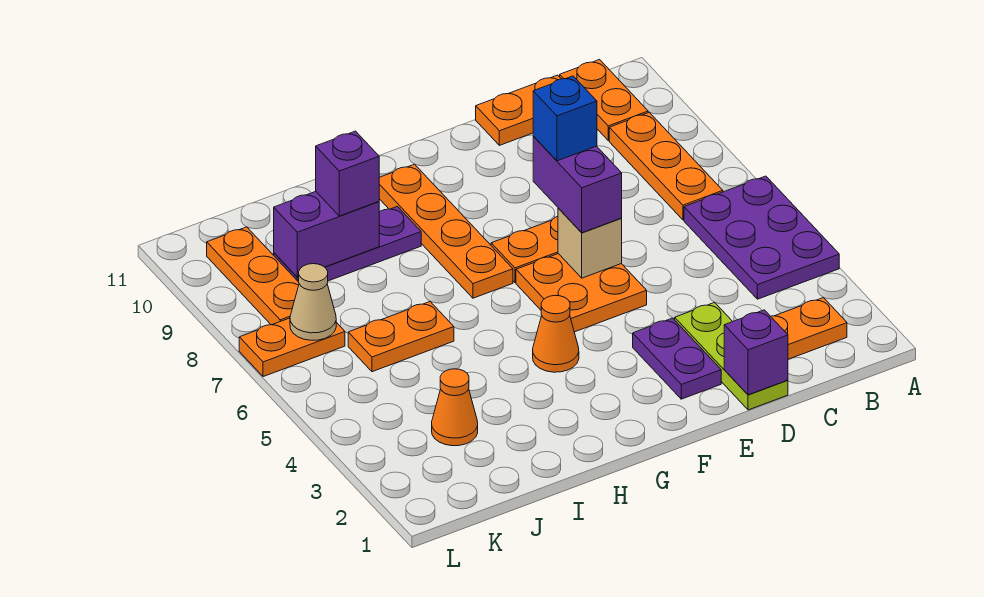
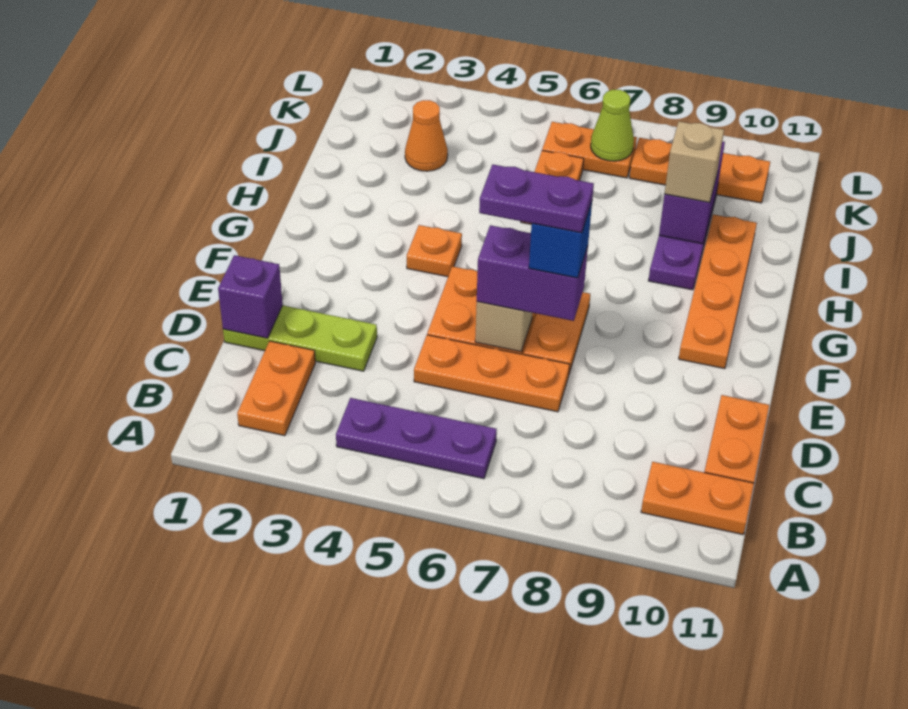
purple 2x3 plate [684,176,839,299] -> purple 1x3 plate [336,398,497,479]
orange 1x3 plate [609,112,723,220] -> orange 1x3 plate moved to [414,335,570,412]
purple 1x2 plate [633,318,721,399] -> purple 1x2 plate moved to [479,164,594,233]
orange 1x1 cone [533,295,579,372] -> orange 1x1 plate [407,225,462,277]
orange 1x4 plate [379,164,513,298] -> orange 1x4 plate turned to [679,214,757,369]
purple 1x1 brick [316,131,379,216] -> tan 1x1 brick [665,121,724,203]
orange 1x2 plate [239,318,345,377] -> orange 1x2 plate turned to [542,122,637,178]
tan 1x1 cone [290,264,336,340] -> lime 1x1 cone [591,90,634,161]

